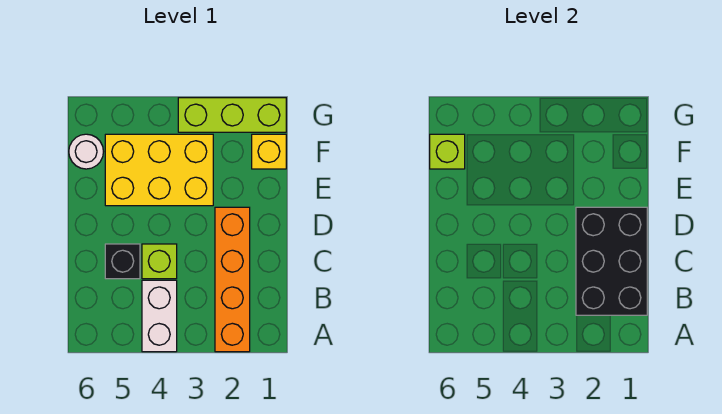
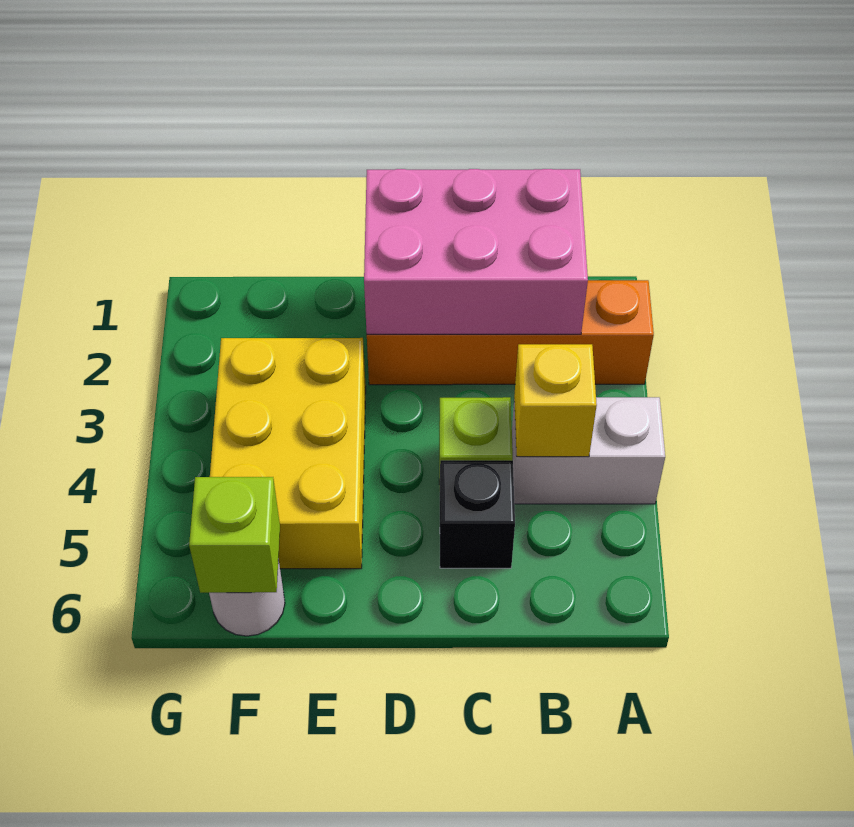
black 2x3 brick [576,207,647,315] -> pink 2x3 brick [364,169,588,334]
yellow 1x1 brick [252,134,286,169] -> yellow 1x1 brick moved to [514,344,597,457]
lime 1x3 brick [178,98,286,132] -> none

